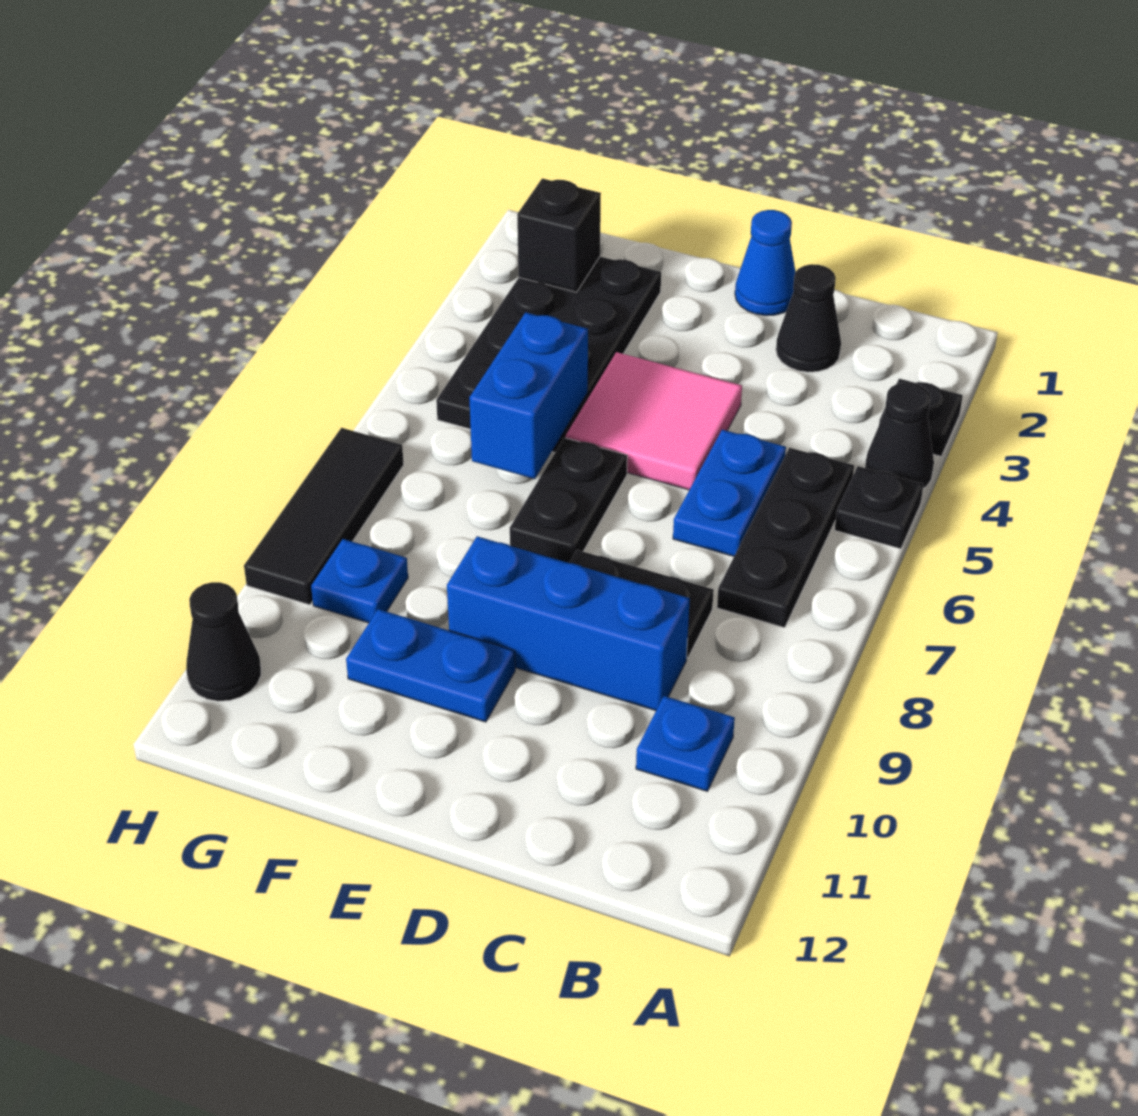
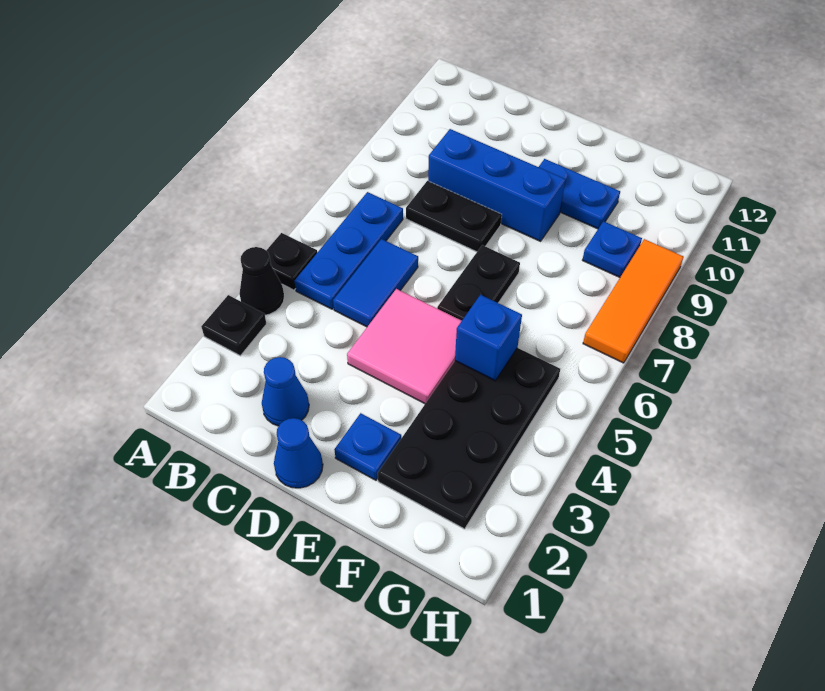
black 1x3 plate [717,448,854,628] -> blue 1x3 plate [294,192,403,309]
blue 1x1 plate [636,696,735,791] -> blue 1x1 plate moved to [334,413,401,480]
black 1x1 cone [776,264,841,372] -> blue 1x1 cone [262,357,309,426]
blue 1x2 plate [673,430,786,556] -> blue 1x2 tile [333,239,418,327]
blue 1x2 brick [469,312,588,479] -> blue 1x1 brick [455,295,522,381]
black 1x1 brick [517,178,601,292] -> none
black 1x3 tile [244,428,404,605] -> orange 1x3 tile [583,239,683,363]
black 1x1 cone [186,582,261,701] -> none

